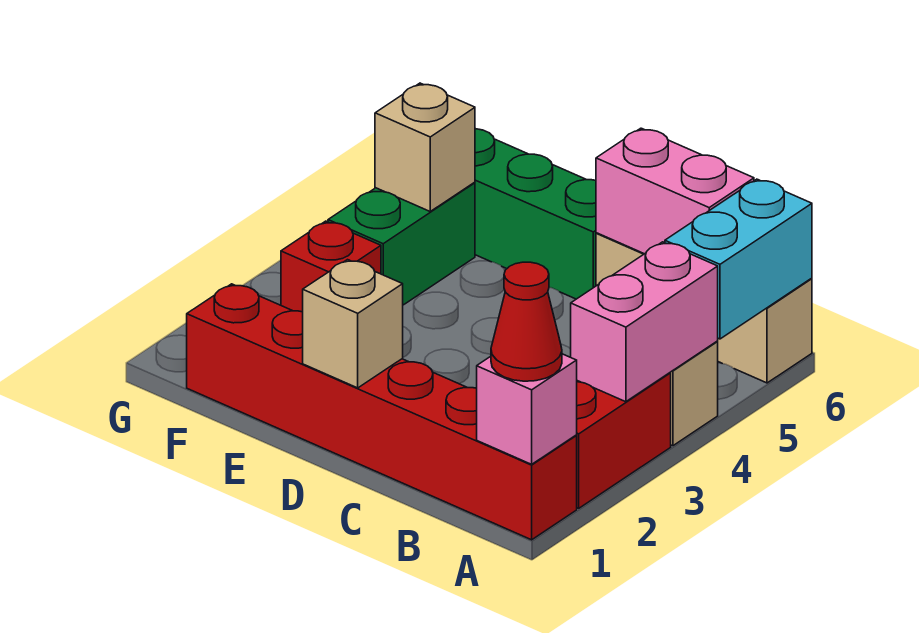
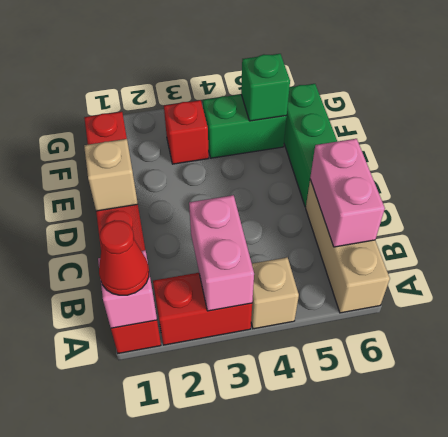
pink 1x2 brick [571,242,718,402] -> pink 1x2 brick turned to [189,195,254,311]
cyan 1x2 brick [665,179,812,339] -> none
tan 1x1 brick [375,83,475,211] -> green 1x1 brick [241,54,290,121]

